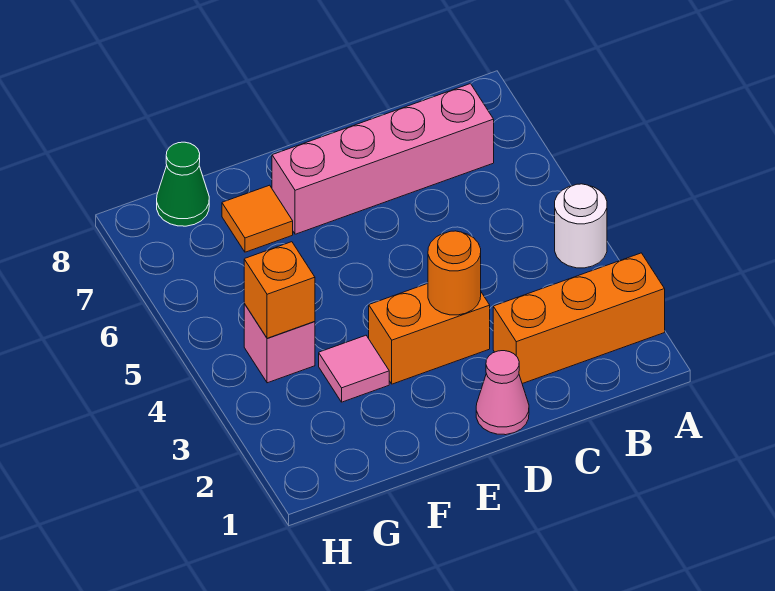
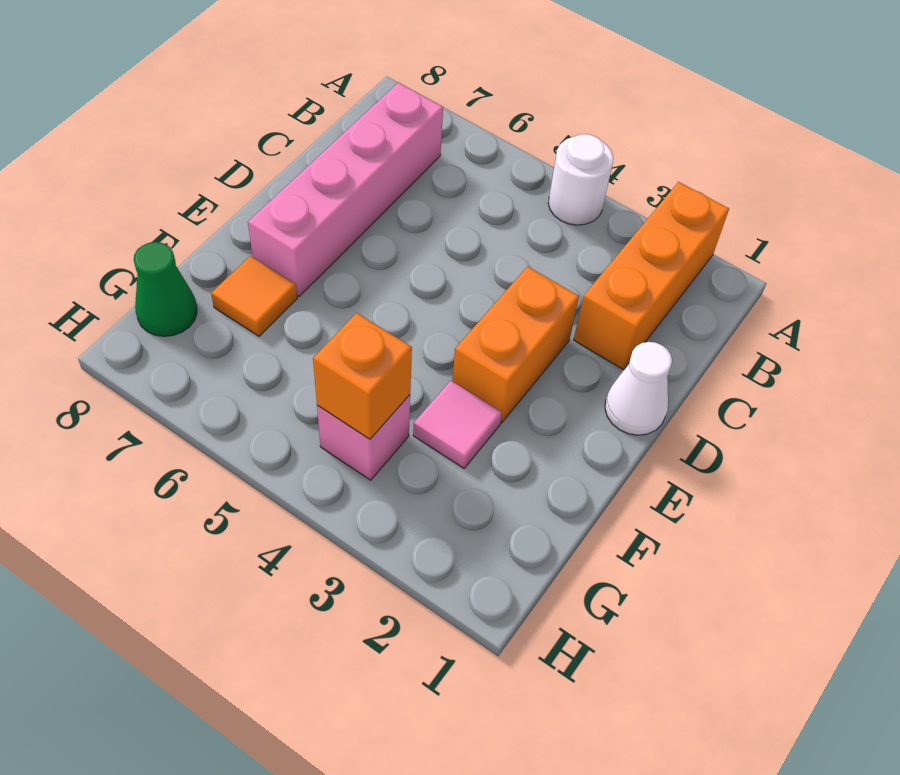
pink 1x1 cone [476,351,529,435] -> white 1x1 cone [605,342,672,435]
orange 1x1 round brick [428,231,481,315] -> none

